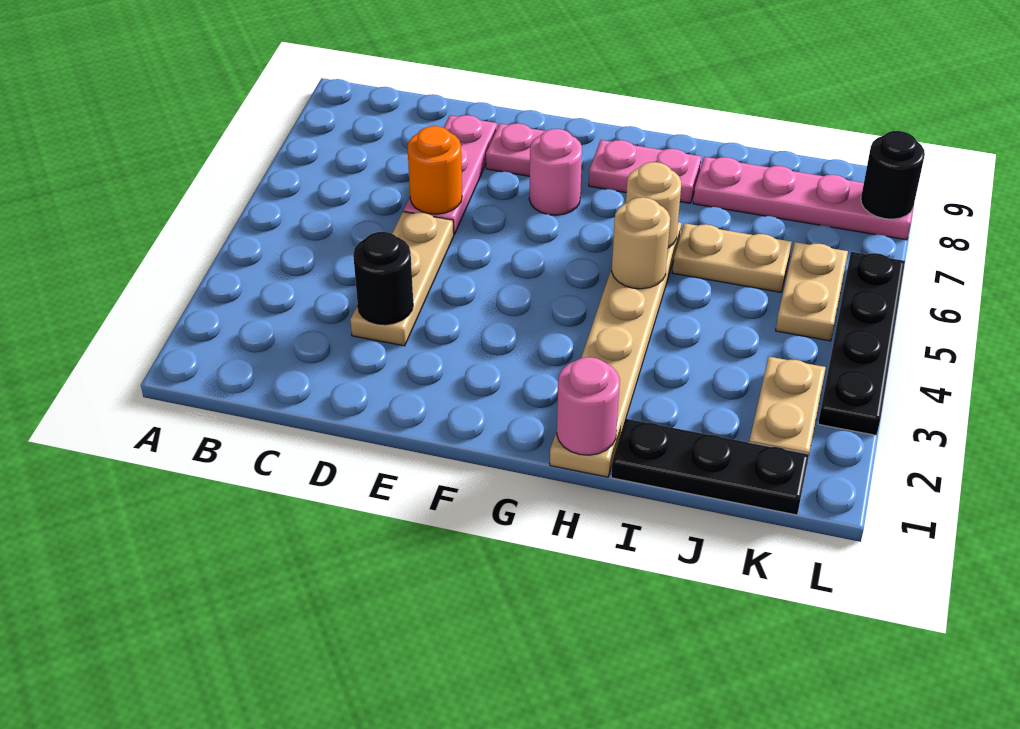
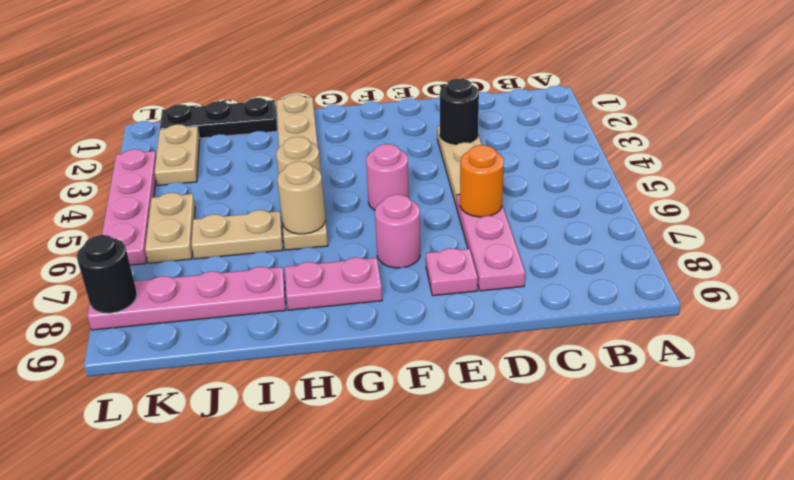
pink 1x1 round brick [557,357,620,455] -> pink 1x1 round brick moved to [366,144,409,210]
black 1x4 plate [818,252,905,435] -> pink 1x4 plate [102,149,156,265]

